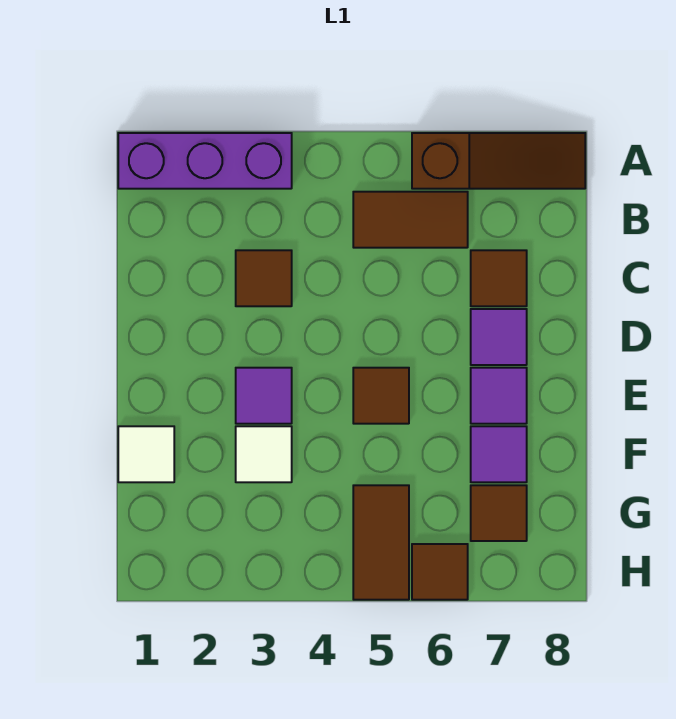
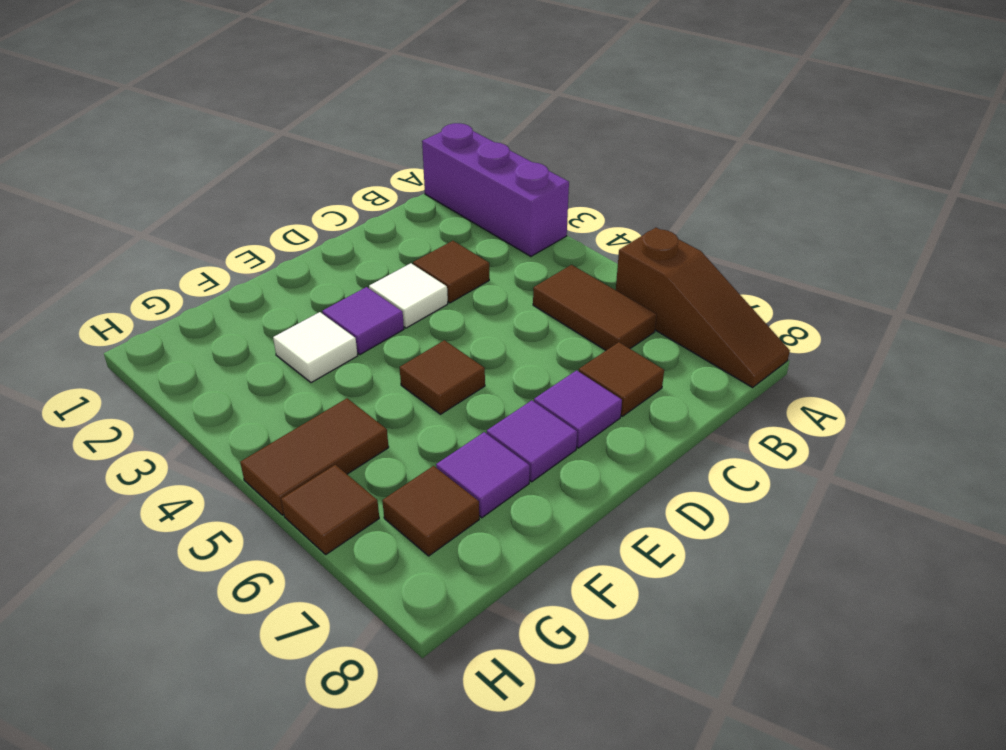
white 1x1 tile [118,426,174,482] -> white 1x1 tile moved to [369,263,448,328]

